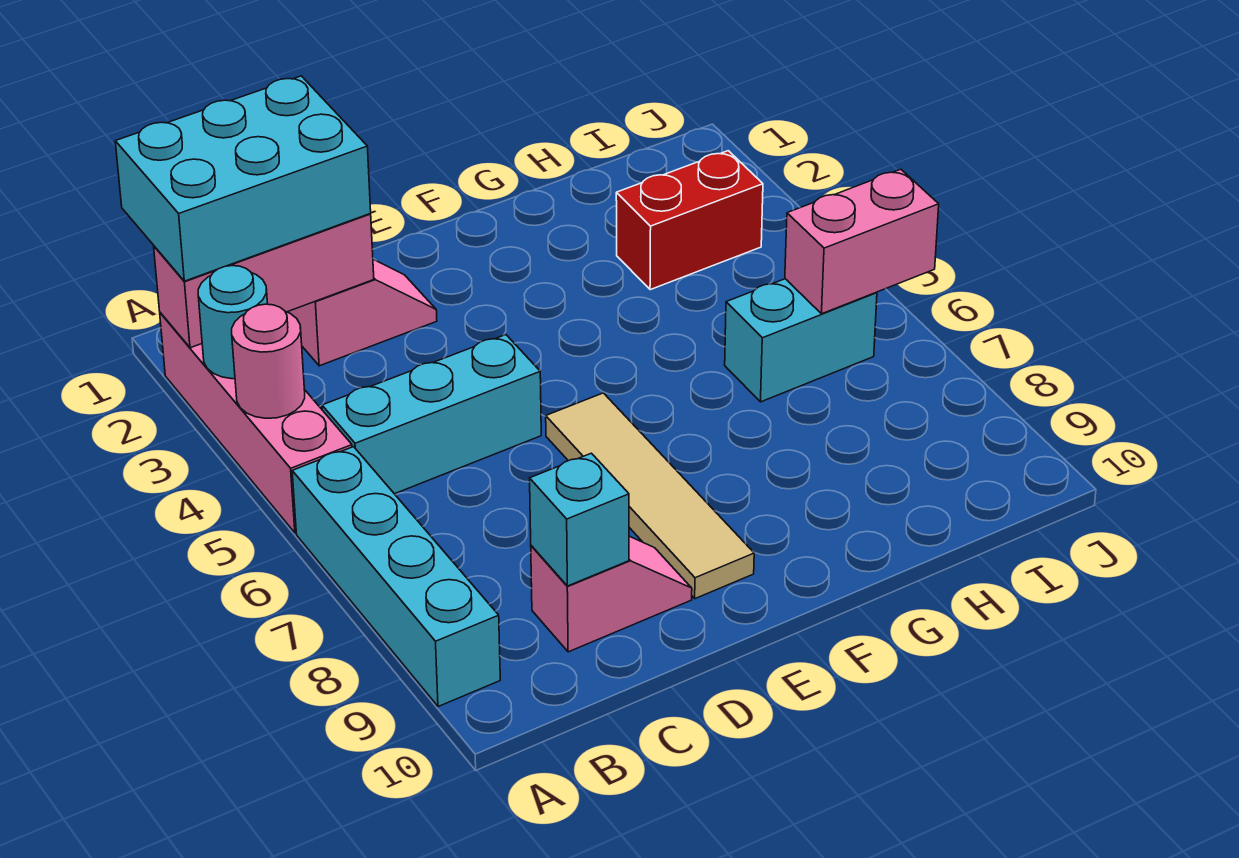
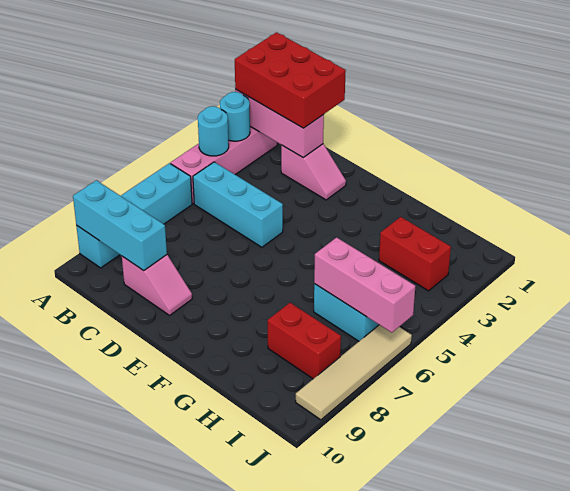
cyan 2x3 brick [115,76,371,281] -> red 2x3 brick [235,32,346,128]
pink 1x1 round brick [232,304,305,418] -> cyan 1x1 round brick [198,106,229,156]
cyan 1x1 brick [530,453,629,586] -> cyan 1x3 brick [73,180,167,271]
tan 1x4 tile [546,393,754,599] -> tan 1x4 tile moved to [296,325,412,420]
none -> red 1x2 brick [268,303,341,379]
pink 1x2 brick [785,169,939,314] -> pink 1x3 brick [314,237,415,333]

